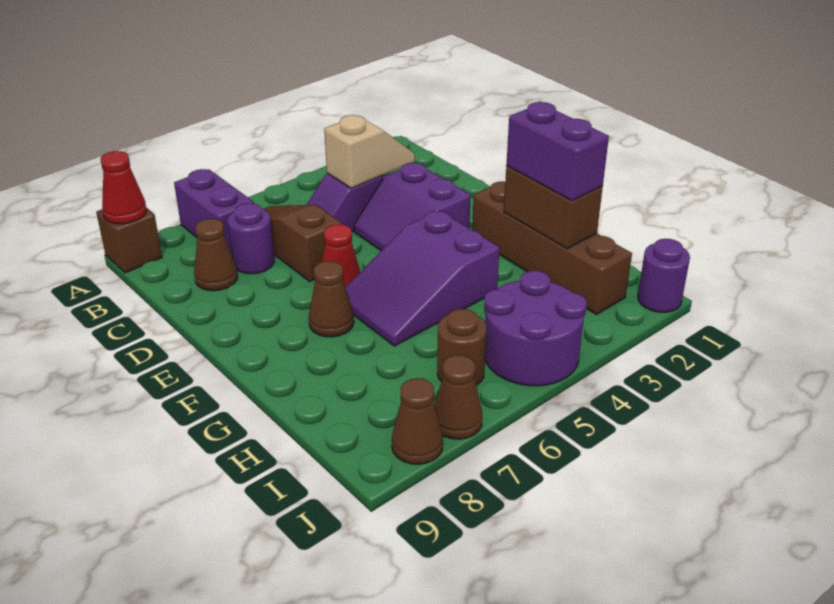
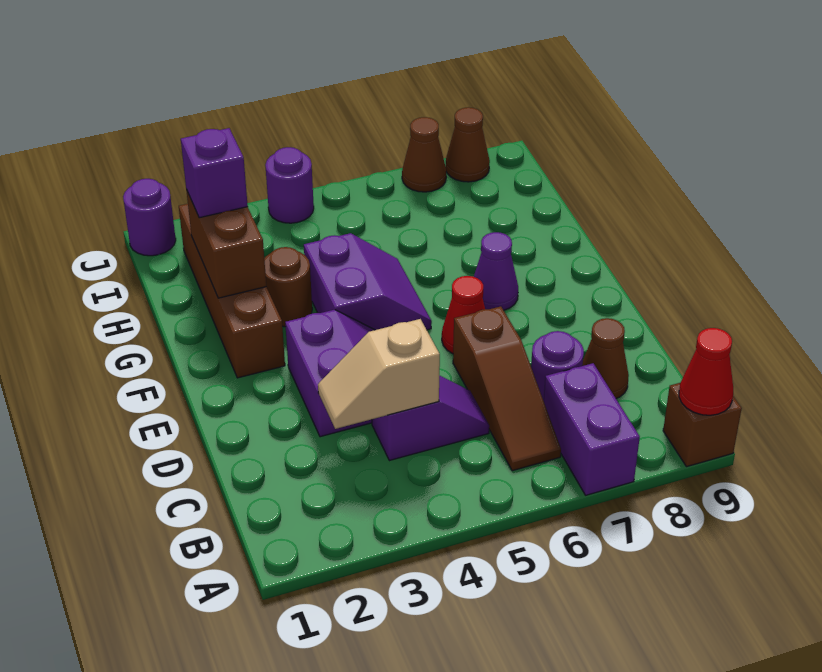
purple 2x3 slope [345,211,500,346] -> purple 2x2 slope [304,233,432,330]
brown 1x1 cone [309,261,354,337] -> purple 1x1 cone [474,232,518,310]
purple 1x2 brick [506,102,609,201] -> purple 1x1 brick [181,128,248,218]
purple 2x2 round brick [484,271,587,386] -> purple 1x1 round brick [265,147,314,223]
brown 1x1 round brick [437,309,487,385] -> brown 1x1 round brick moved to [264,247,312,327]

